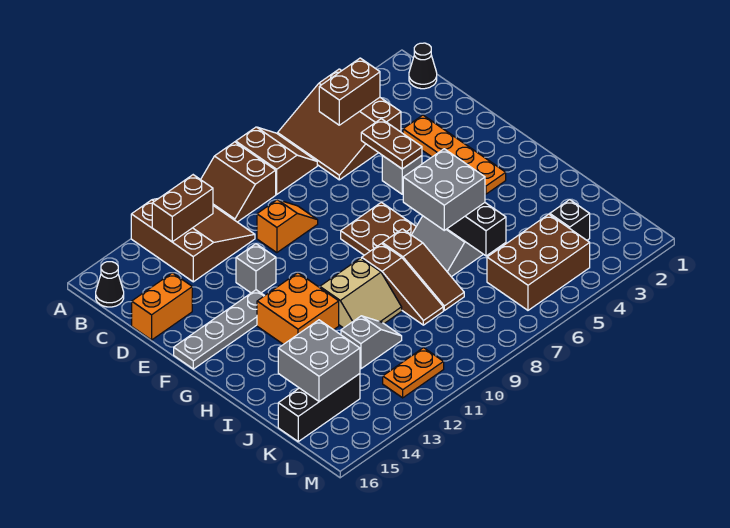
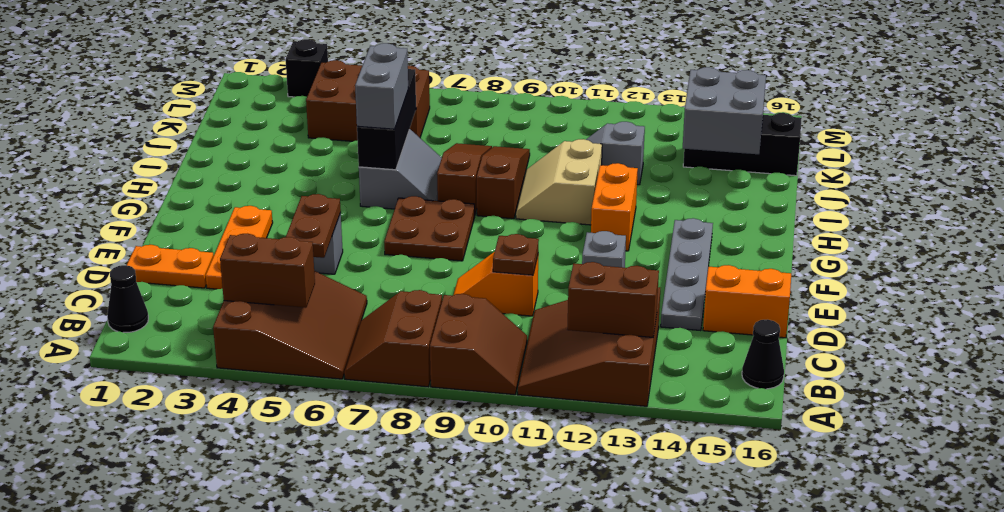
orange 1x4 plate [403,115,506,194] -> orange 1x3 plate [206,206,273,289]
none -> brown 1x1 plate [493,234,539,275]
grey 1x4 plate [174,290,265,369] -> grey 1x4 plate turned to [661,218,713,331]
orange 2x2 brick [257,273,339,344] -> orange 1x2 brick [591,163,638,251]
grey 2x2 brick [403,149,485,230] -> grey 1x2 brick [355,43,408,129]
tan 2x2 slope [320,258,402,328] -> tan 2x2 slope turned to [516,139,602,225]
black 1x1 brick [550,200,590,240] -> black 1x1 brick moved to [286,39,328,97]
orange 1x2 plate [383,348,444,398] -> orange 1x2 plate moved to [127,245,214,288]

